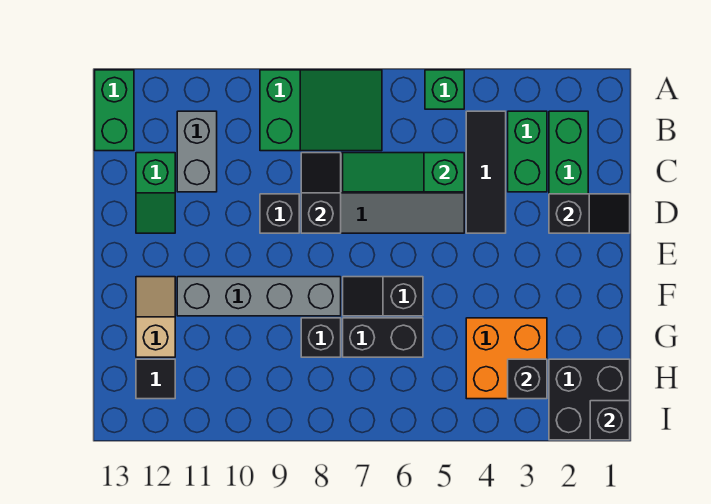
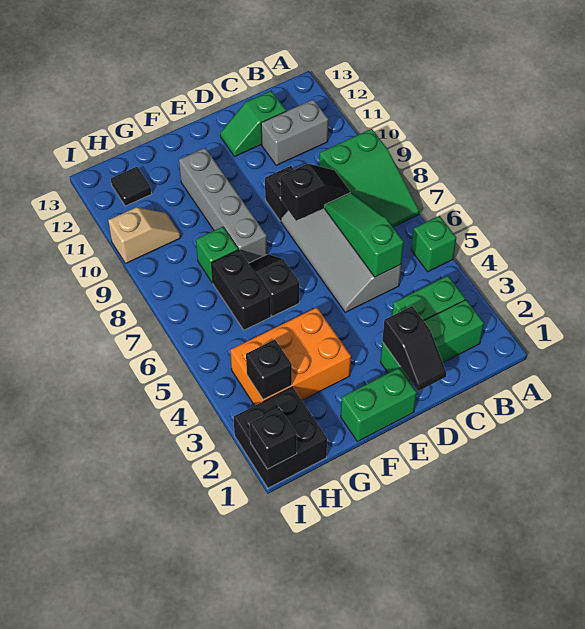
green 1x2 brick [95,70,134,151] -> green 1x2 brick moved to [341,368,417,442]
black 1x3 tile [466,111,506,233] -> none
tan 1x2 slope [136,277,175,357] -> tan 1x2 slope moved to [108,207,181,264]
orange 2x2 brick [466,318,547,399] -> orange 2x3 brick [230,307,351,406]
black 1x1 brick [301,318,341,357] -> green 1x1 brick [196,227,238,283]

